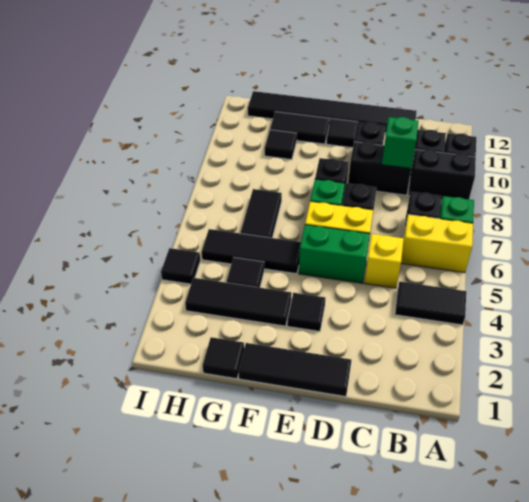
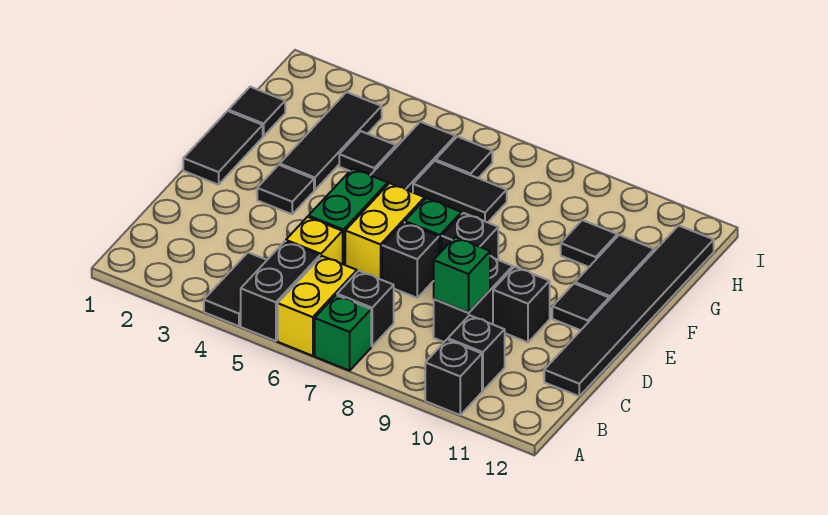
black 1x2 brick [408,149,476,200] -> black 1x2 brick moved to [241,241,320,341]
black 1x3 tile [239,343,351,397] -> black 1x2 tile [183,111,263,185]
black 1x1 tile [161,248,200,284] -> black 1x1 tile moved to [436,137,492,178]

